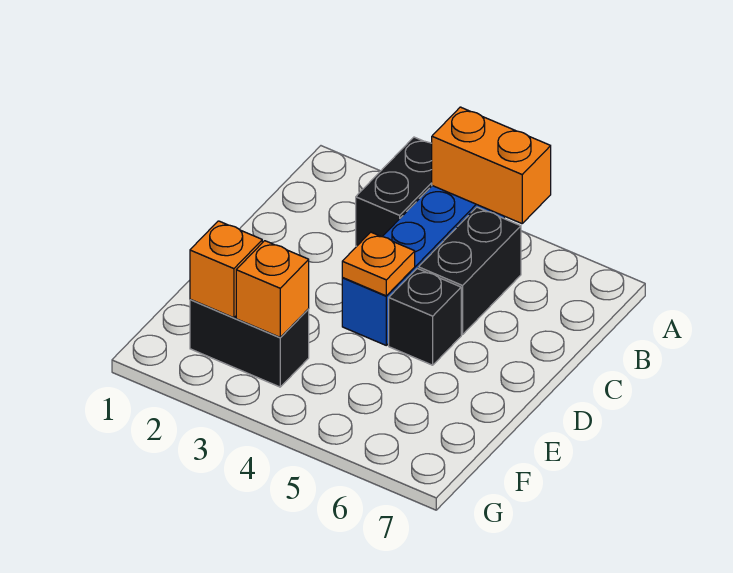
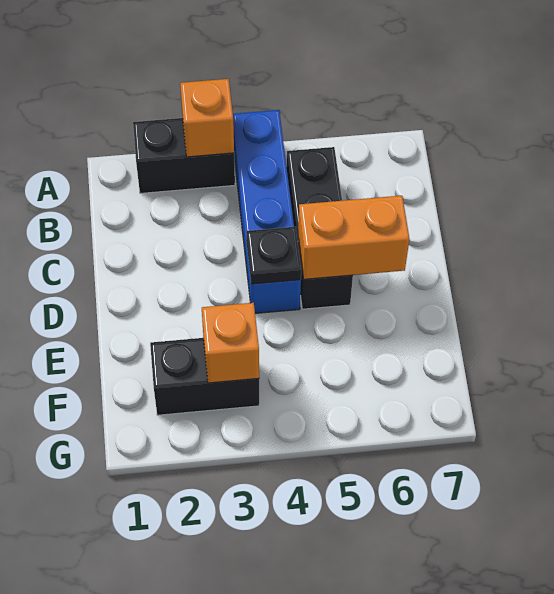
black 1x2 brick [356,137,432,246] -> black 1x2 brick turned to [133,118,235,193]
orange 1x2 brick [432,107,551,224] -> orange 1x2 brick moved to [298,196,409,279]
orange 1x1 plate [342,232,415,296] -> black 1x1 plate [246,227,301,284]
orange 1x1 brick [190,221,262,318] -> orange 1x1 brick moved to [180,79,234,157]

